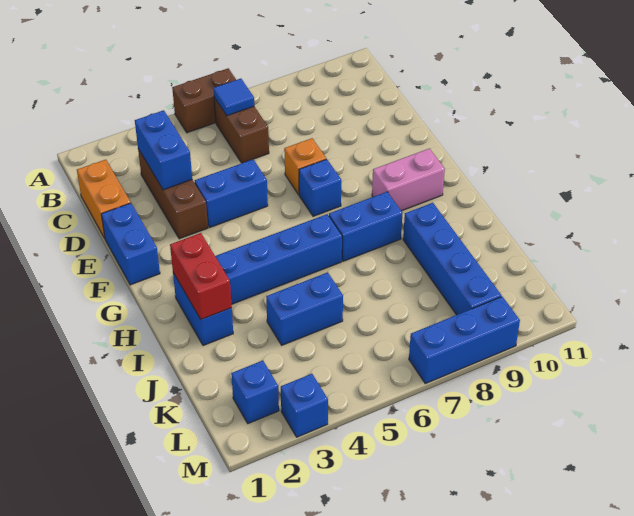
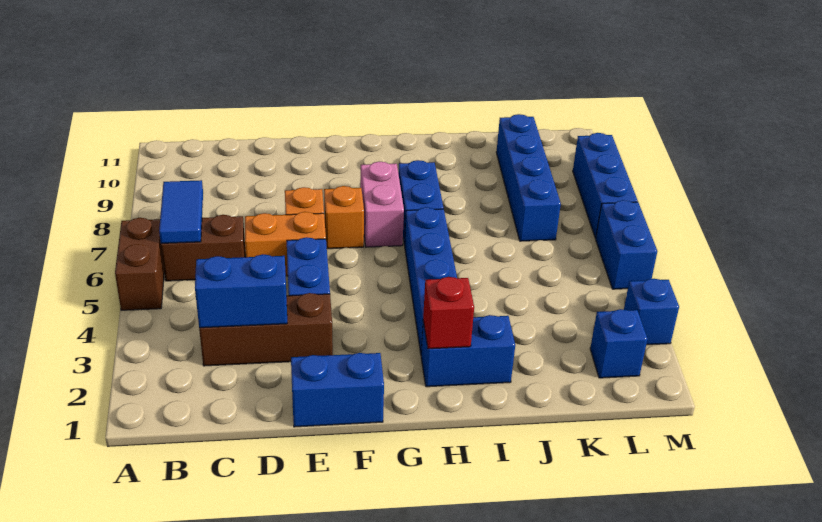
blue 1x1 tile [214,79,254,116] -> blue 1x2 tile [159,180,203,243]
orange 1x2 brick [77,160,131,238] -> orange 1x2 brick moved to [245,212,326,276]
blue 1x1 brick [299,159,341,216] -> orange 1x1 brick [324,186,364,249]
pink 1x2 brick [372,149,445,211] -> pink 1x2 brick moved to [360,162,404,247]
red 1x2 brick [170,233,232,319] -> red 1x1 brick [423,277,474,349]
blue 1x4 brick [403,203,501,315] -> blue 1x4 brick turned to [496,114,561,241]
blue 1x2 brick [266,272,343,345] -> blue 1x2 brick moved to [596,200,657,289]

